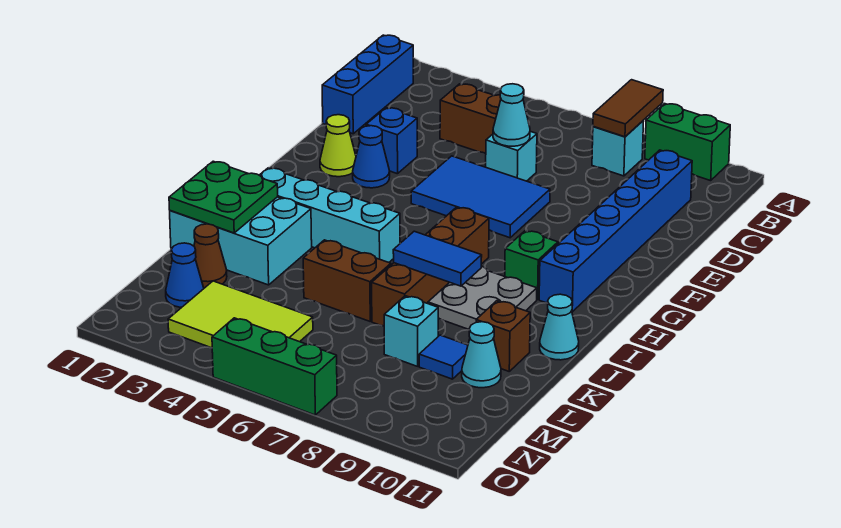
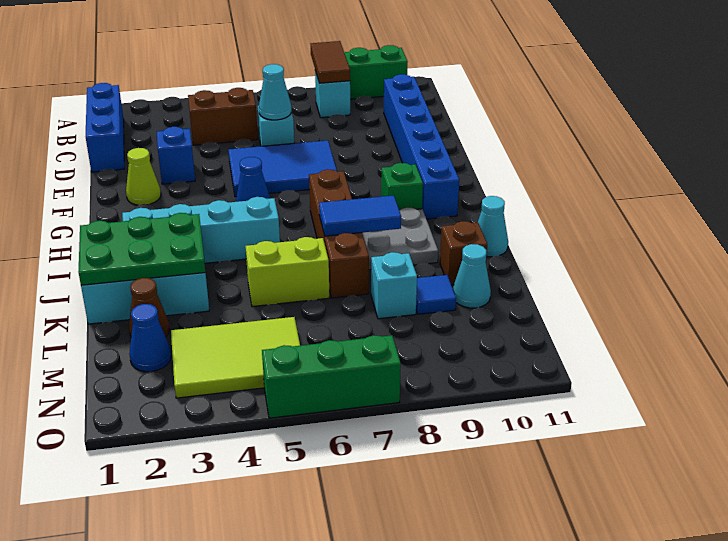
blue 1x1 cone [353,126,390,188] -> blue 1x1 cone moved to [236,157,270,202]
green 2x2 plate [169,161,278,233] -> green 2x3 plate [78,213,205,285]
brown 1x2 brick [303,240,391,321] -> lime 1x2 brick [245,237,330,307]

